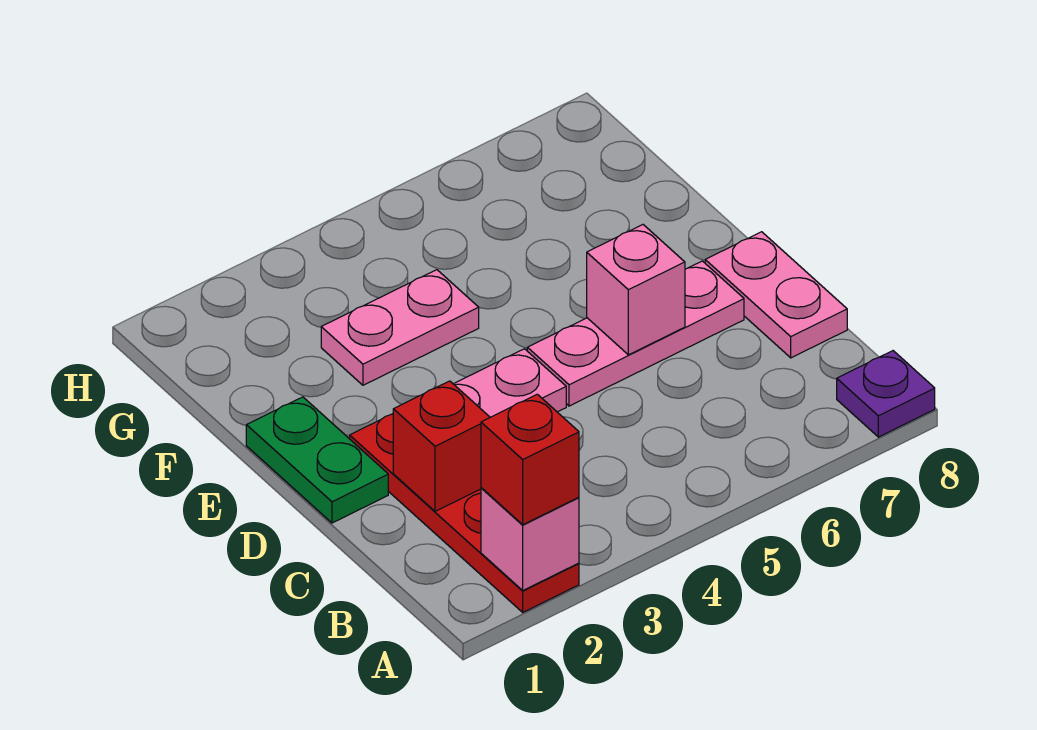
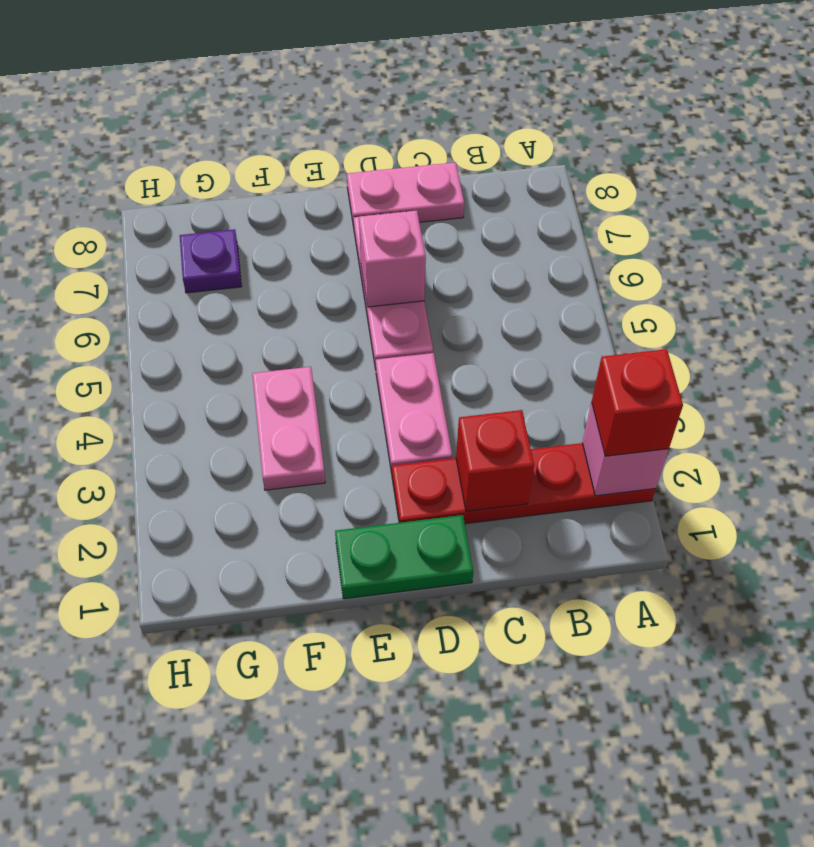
purple 1x1 plate [837,351,935,437] -> purple 1x1 plate moved to [180,229,242,293]

